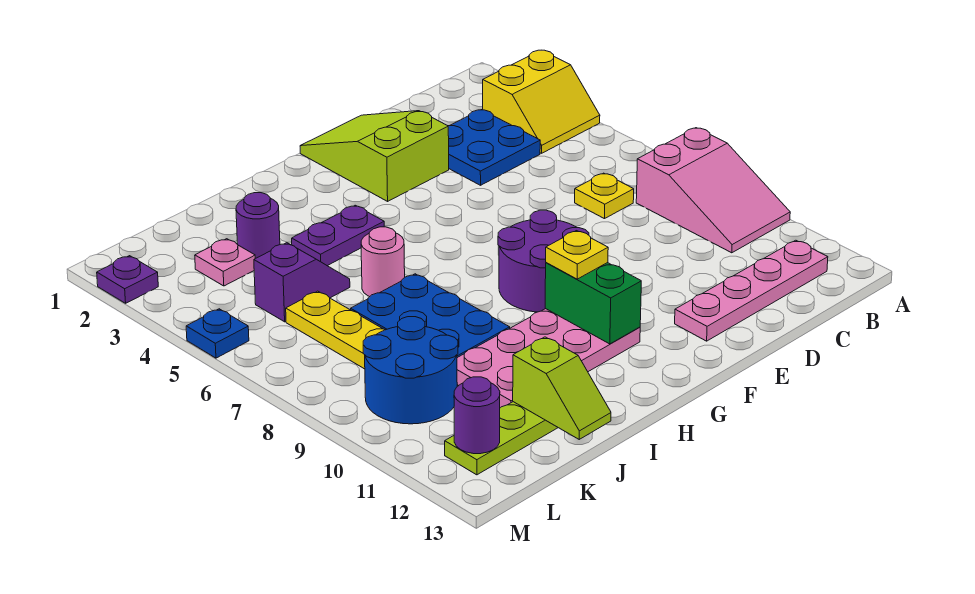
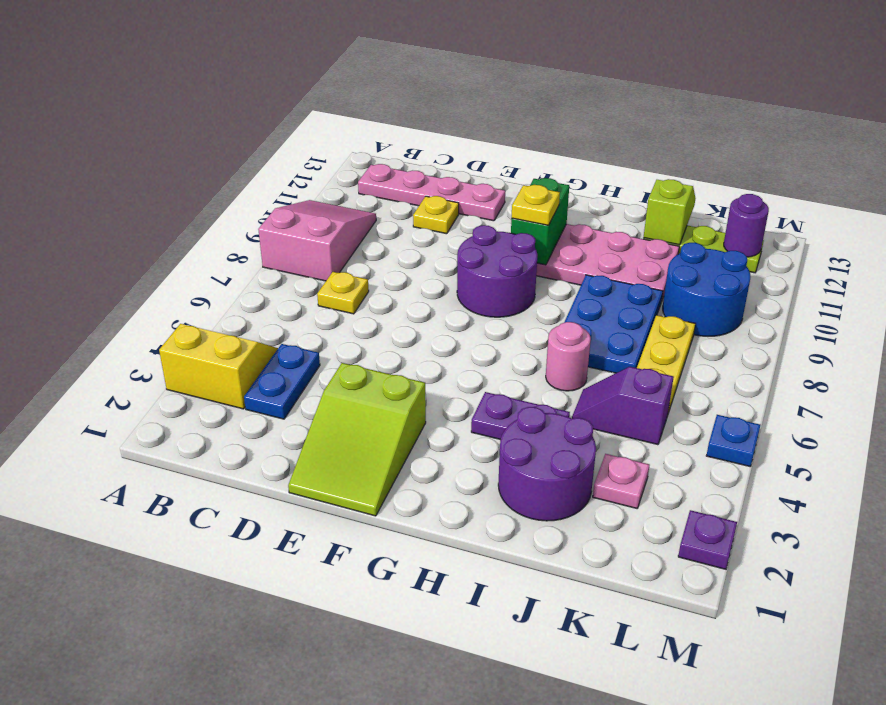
blue 2x2 plate [448,110,540,185] -> blue 1x2 plate [244,344,320,419]
none -> yellow 1x1 plate [413,196,459,234]
purple 1x1 round brick [236,193,280,258] -> purple 2x2 round brick [498,407,596,521]

